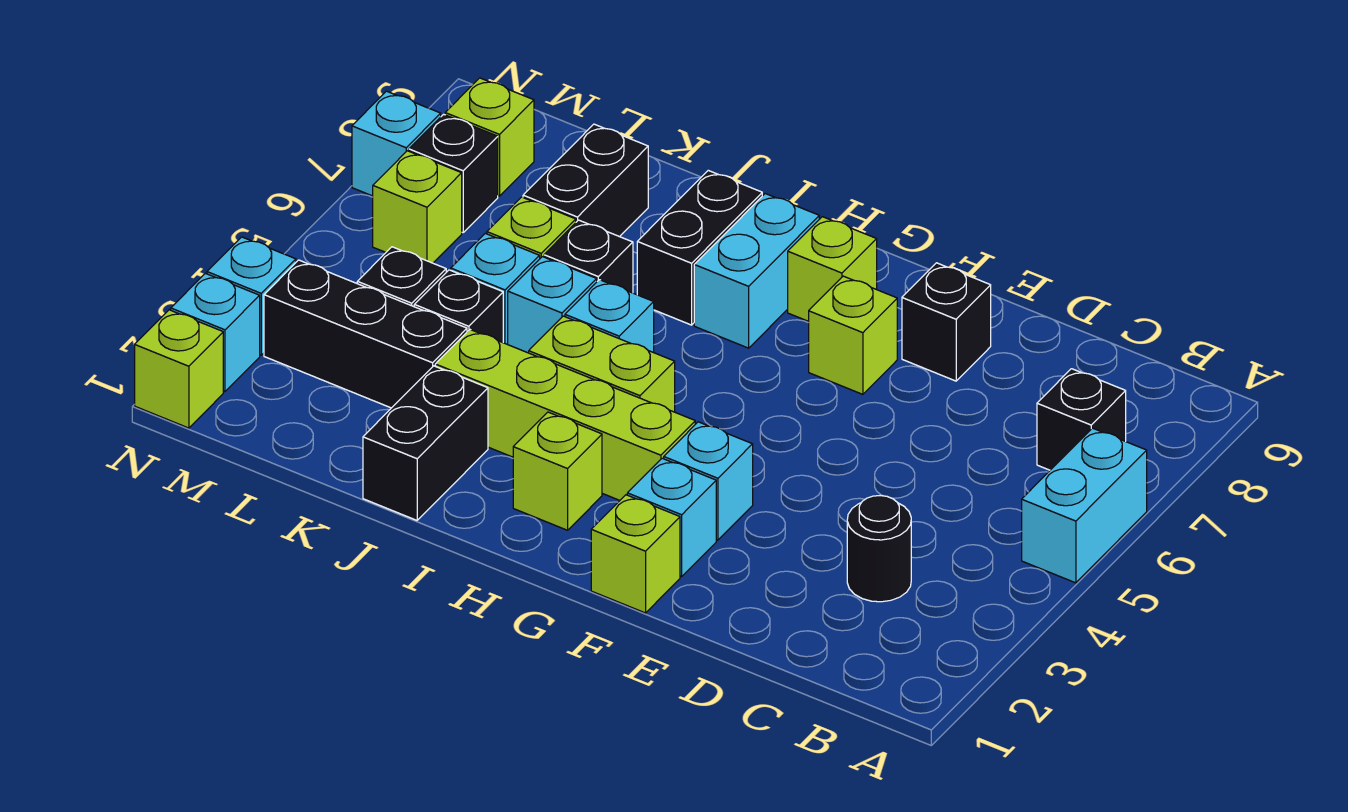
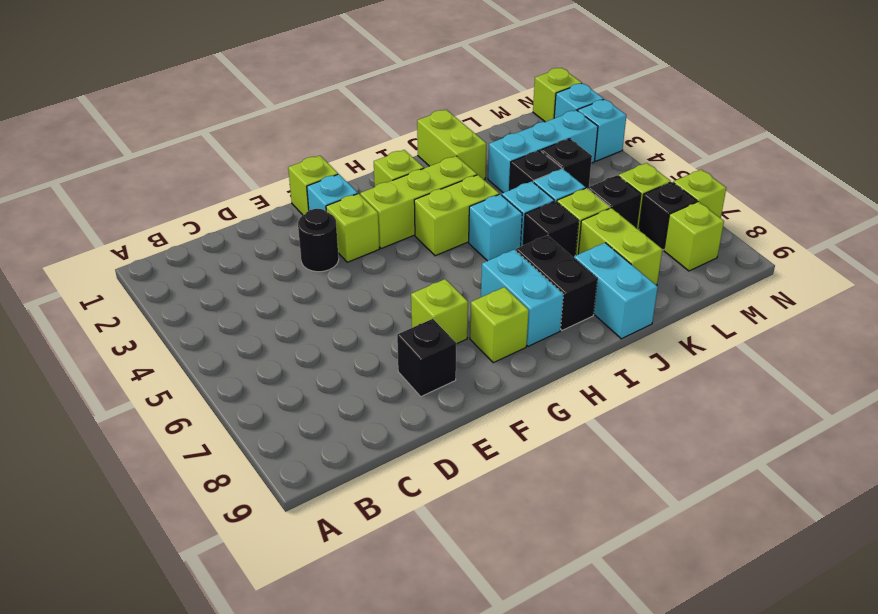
cyan 1x2 brick [1022,428,1147,583] -> cyan 1x2 brick moved to [574,243,658,339]
black 1x1 brick [1037,369,1126,470] -> black 1x1 brick moved to [588,176,641,227]
black 1x1 round brick [847,496,911,602] -> black 1x1 round brick moved to [298,209,339,272]
cyan 1x1 brick [664,422,753,540] -> lime 1x1 brick [326,194,379,262]
lime 1x4 brick [435,330,695,500] -> lime 1x3 brick [360,156,477,249]
black 1x2 brick [363,366,488,520] -> lime 1x2 brick [417,110,487,180]
black 1x3 brick [264,260,467,408] -> cyan 1x3 brick [488,110,598,193]
black 1x2 brick [523,124,648,237] -> lime 1x2 brick [578,208,662,286]
cyan 1x1 brick [352,91,441,196] -> lime 1x1 brick [673,169,726,218]

